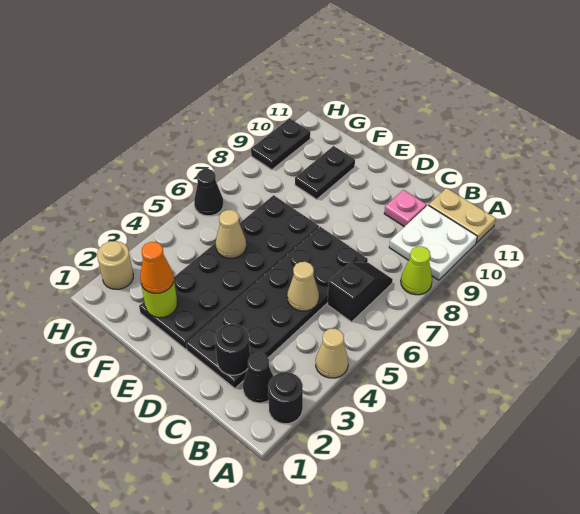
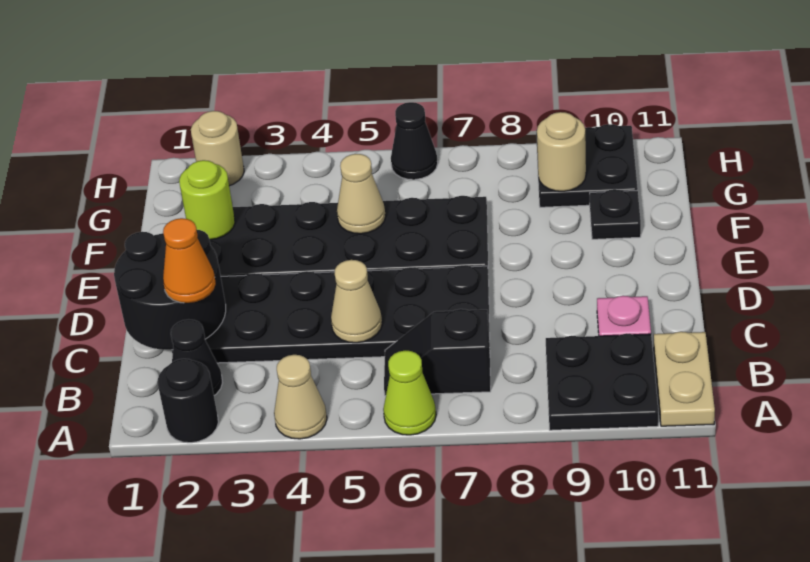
lime 1x1 cone [401,246,432,295] -> lime 1x1 cone moved to [383,350,436,435]
white 2x2 plate [389,205,477,280] -> black 2x2 plate [546,334,658,430]
black 1x2 slope [328,262,393,322] -> black 1x2 slope turned to [384,309,491,396]
black 1x1 round brick [215,324,250,375] -> black 2x2 round brick [114,230,226,350]
orange 1x1 cone [140,242,174,293] -> orange 1x1 cone moved to [163,218,216,303]
black 1x2 plate [295,146,355,199] -> black 1x1 plate [590,189,641,239]
none -> tan 1x1 round brick [537,112,586,191]
black 1x2 plate [251,118,310,170] -> black 2x2 plate [536,124,638,207]

